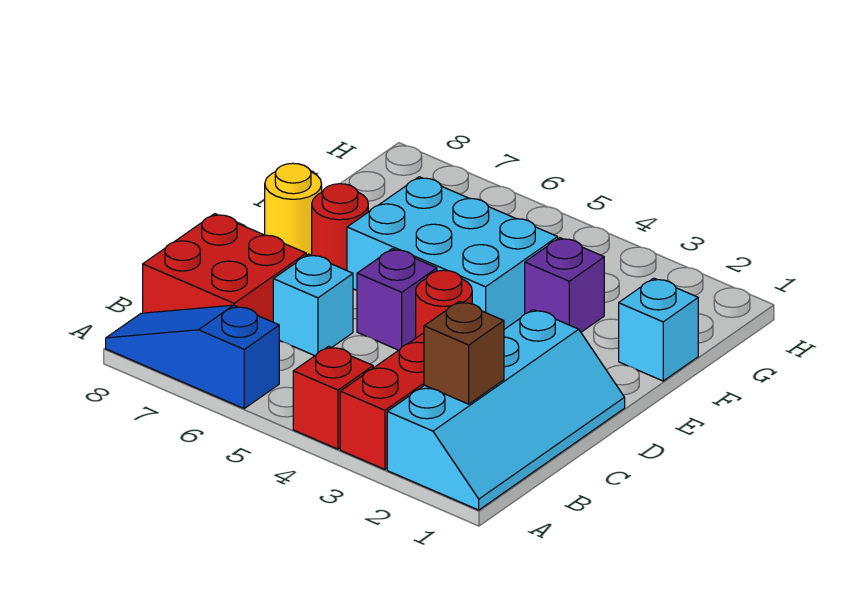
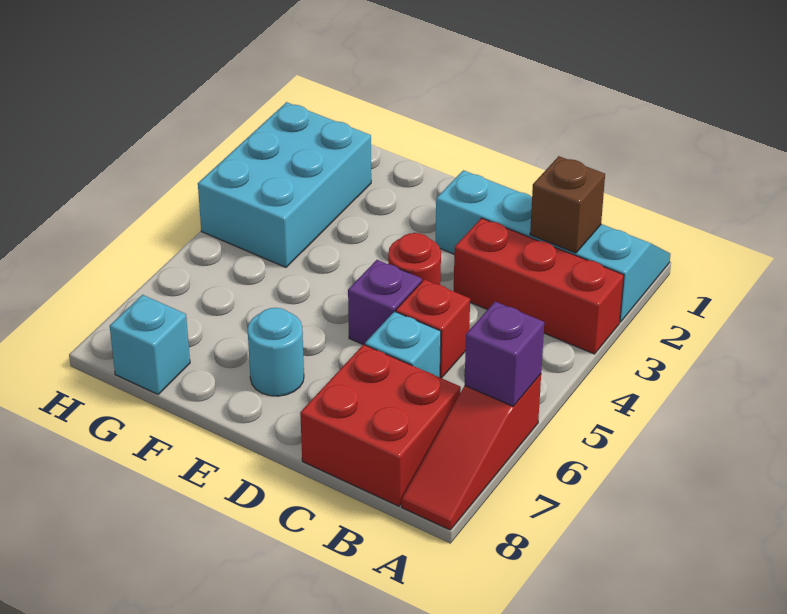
red 1x1 brick [293,346,373,449] -> red 1x1 brick moved to [396,279,470,378]
blue 1x3 slope [106,305,279,408] -> red 1x3 slope [402,374,541,530]
cyan 2x3 brick [347,177,558,329] -> cyan 2x3 brick moved to [198,102,371,267]
red 1x1 round brick [312,184,368,271] -> cyan 1x1 round brick [248,308,304,396]
yellow 1x1 round brick [265,163,322,255] -> none
cyan 1x1 brick [619,278,698,381] -> cyan 1x1 brick moved to [110,295,190,394]
purple 1x1 brick [525,238,604,332] -> purple 1x1 brick moved to [465,302,544,406]

